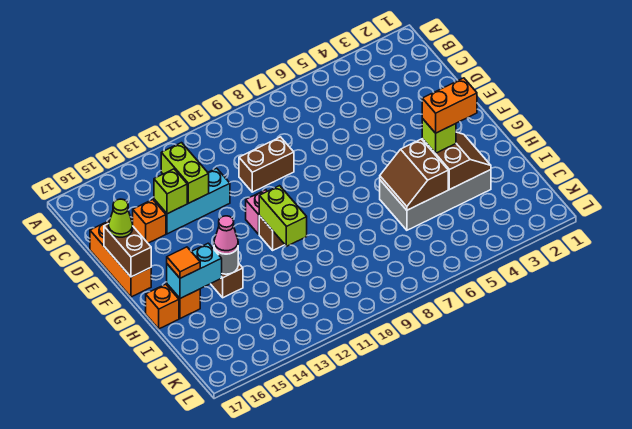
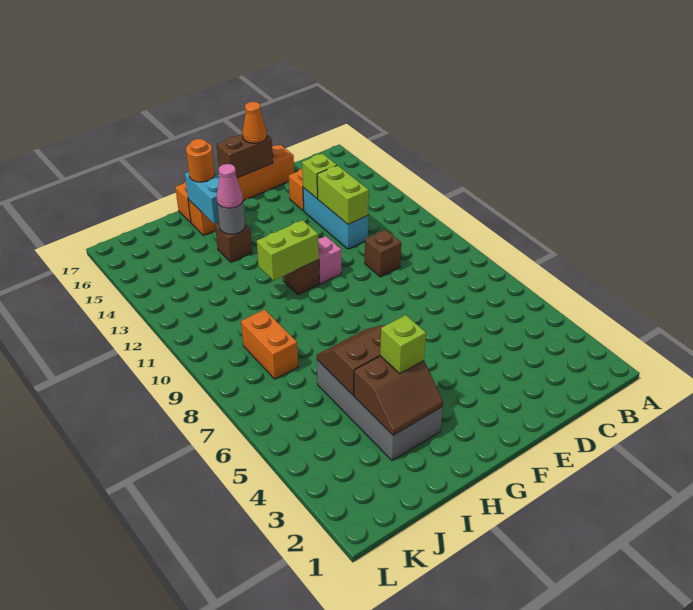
lime 1x2 brick [161,143,209,203] -> lime 1x2 brick turned to [317,165,369,224]
brown 1x2 brick [239,137,294,192] -> brown 1x1 brick [365,230,401,277]
lime 1x1 cone [109,199,133,237] -> orange 1x1 cone [242,102,267,143]
orange 1x2 brick [422,78,477,133] -> orange 1x2 brick moved to [241,310,298,379]
orange 1x1 tile [167,247,200,278] -> orange 1x1 round brick [186,139,215,182]

